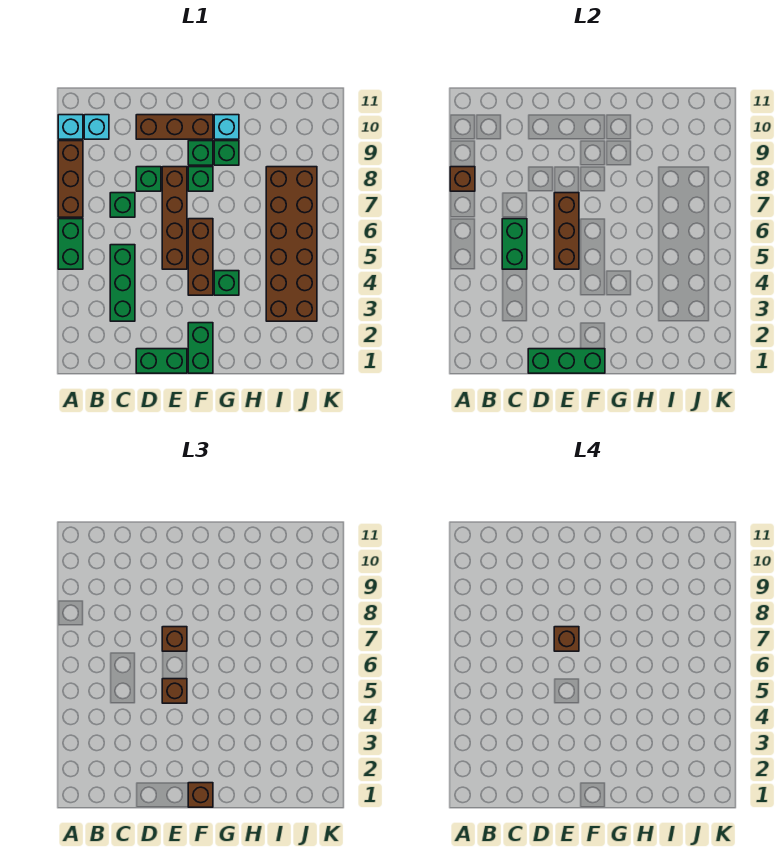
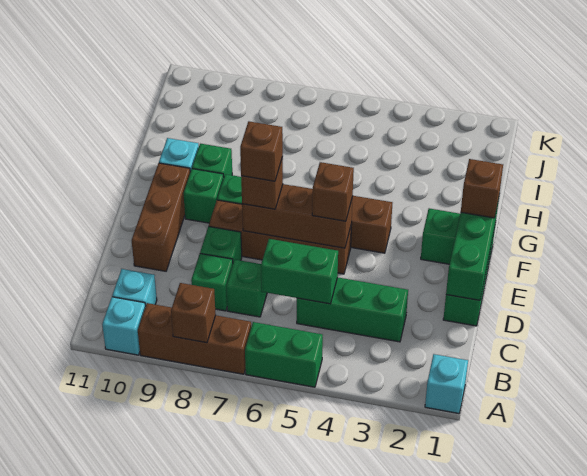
none -> cyan 1x1 brick [425,354,468,413]
green 1x1 brick [214,271,239,295] -> green 1x1 brick moved to [191,254,233,311]
brown 2x6 brick [266,167,317,321] -> none

